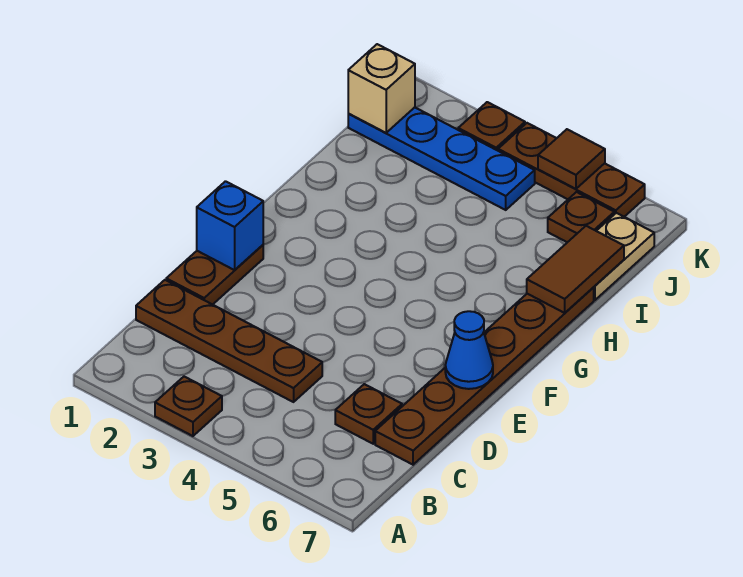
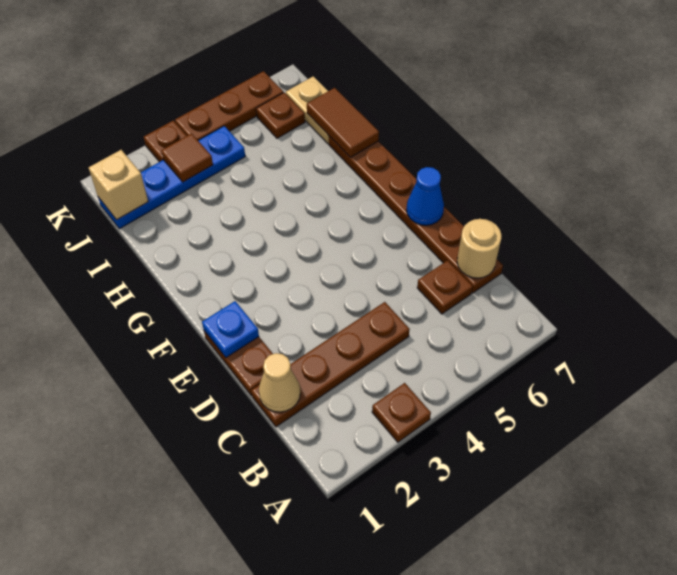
none -> tan 1x1 cone [259,353,300,412]
none -> tan 1x1 round brick [457,219,501,278]
blue 1x1 brick [197,181,263,270] -> blue 1x1 plate [202,301,259,357]
brown 1x1 tile [538,129,605,189] -> brown 1x1 tile moved to [161,134,213,182]

